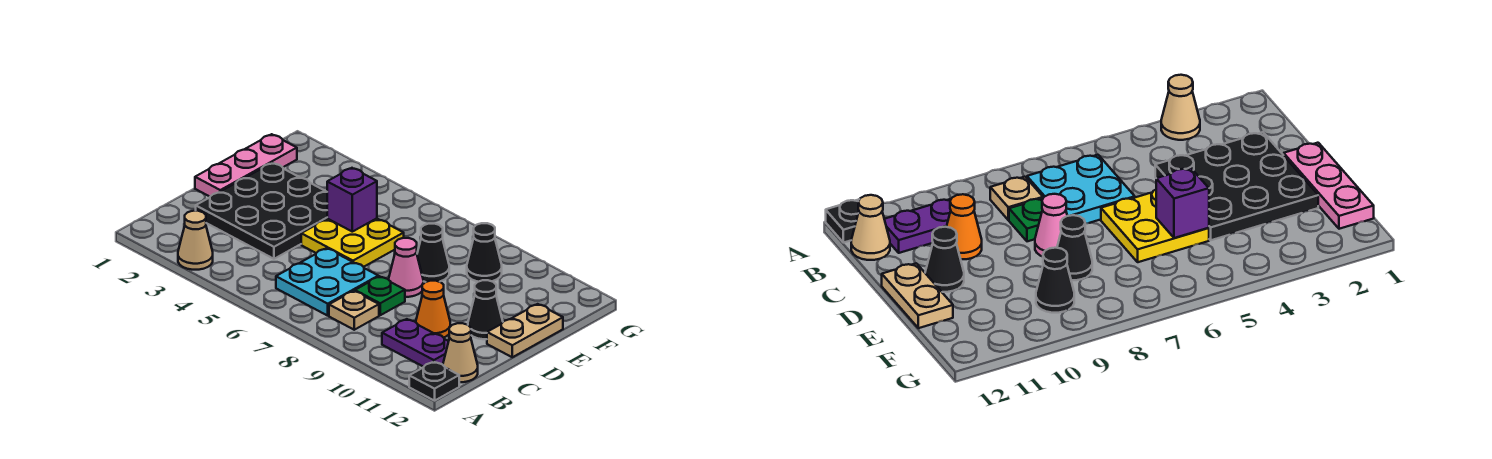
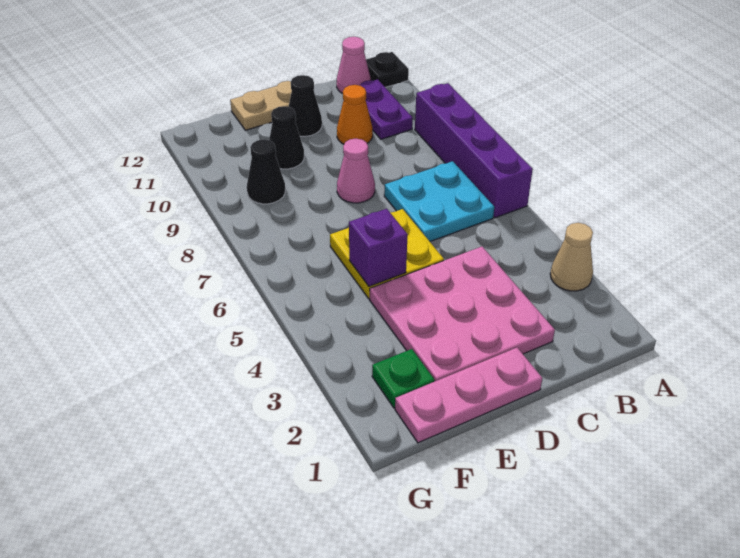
none -> purple 1x4 brick [415,83,533,218]
tan 1x1 plate [329,291,379,330] -> none
tan 1x1 cone [443,323,478,382] -> pink 1x1 cone [337,37,371,93]
black 3x3 plate [196,163,327,259] -> pink 3x3 plate [370,247,555,382]
green 1x1 plate [355,276,405,315] -> green 1x1 plate moved to [372,349,435,408]
black 1x1 cone [417,224,449,282] -> black 1x1 cone moved to [269,106,304,169]

